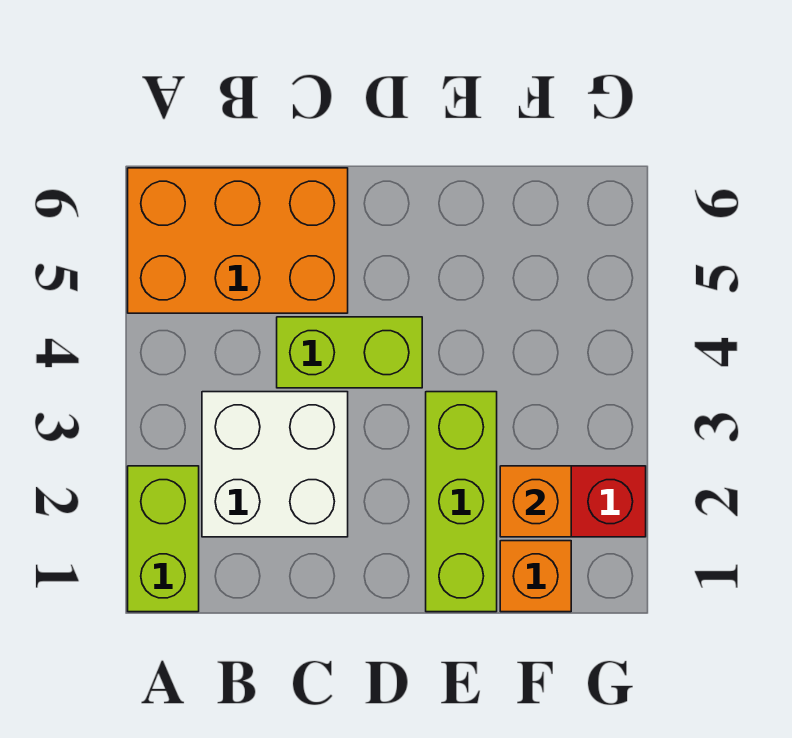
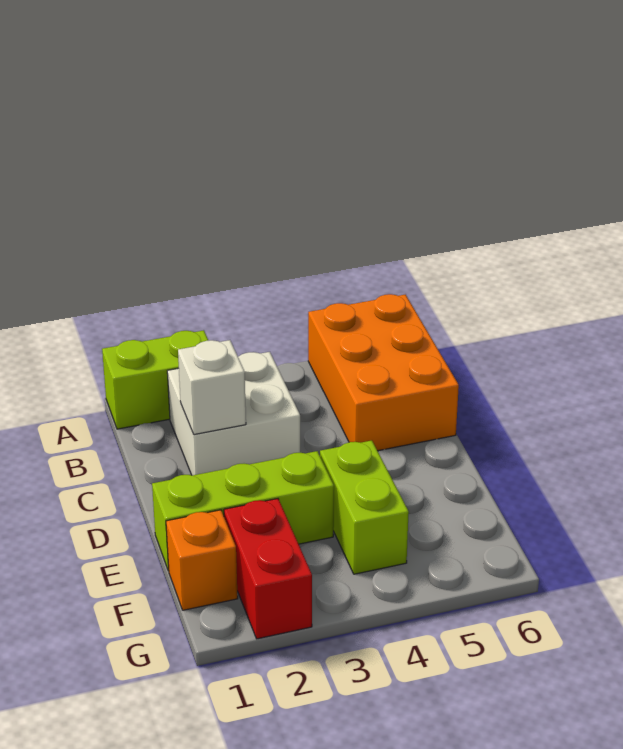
none -> white 1x1 brick [178,340,246,435]
lime 1x2 brick [277,317,422,388] -> lime 1x2 brick moved to [320,441,409,574]
orange 1x1 brick [500,466,571,537] -> none

